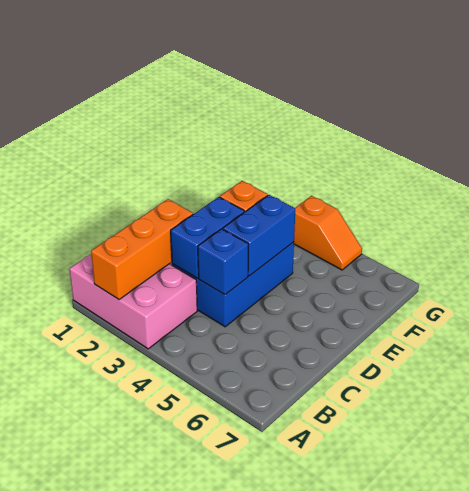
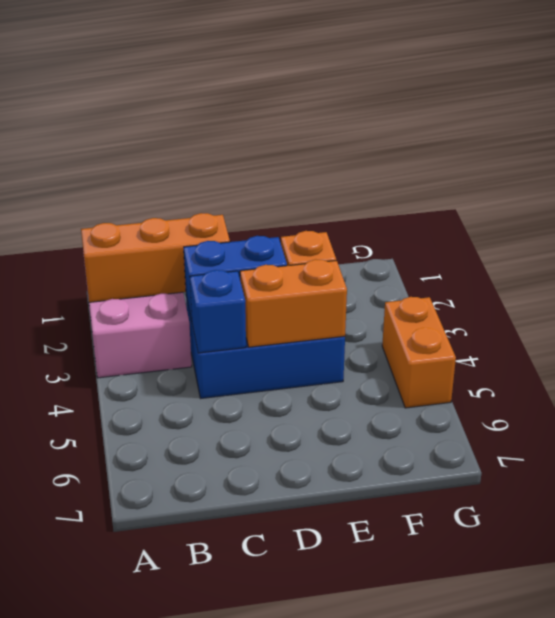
blue 1x2 brick [223,195,295,276] -> orange 1x2 brick [240,259,347,347]
orange 1x2 slope [294,196,362,270] -> orange 1x2 brick [382,297,456,408]

